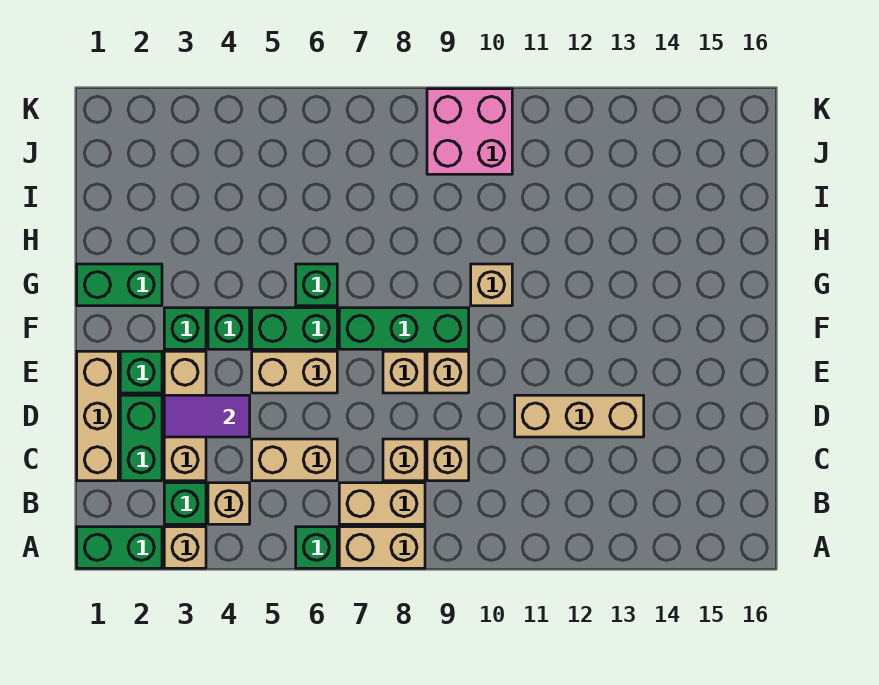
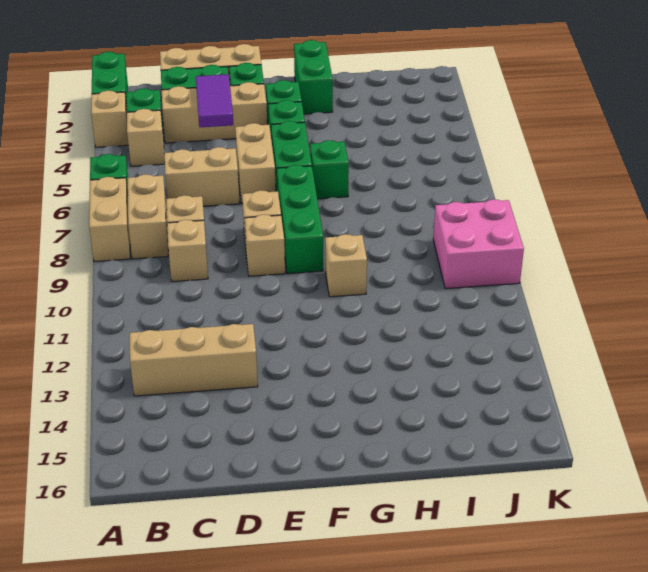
tan 1x2 brick [252,439,337,481] -> tan 1x2 brick turned to [164,147,240,206]
tan 1x3 brick [515,395,644,437] -> tan 1x3 brick turned to [130,324,258,396]

